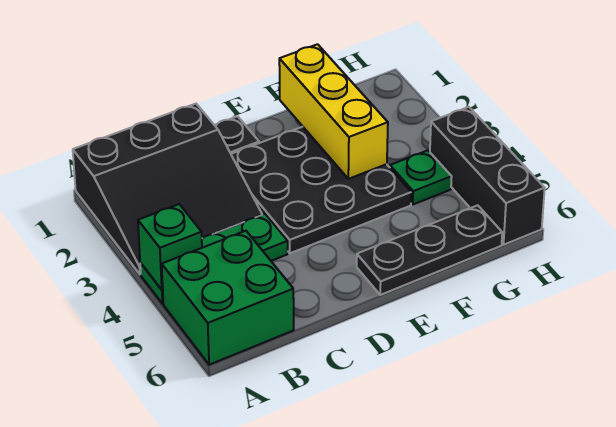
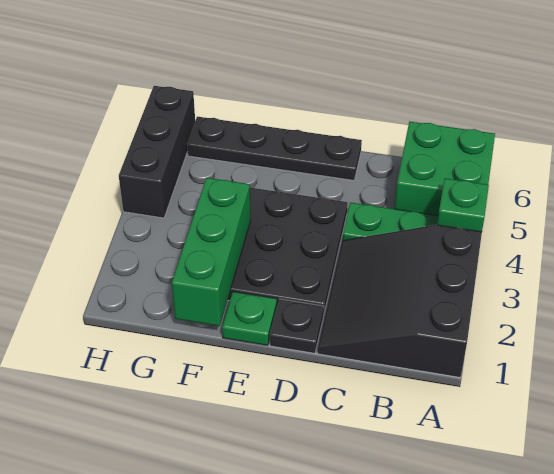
black 3x3 slope [73,104,262,274] -> black 3x3 slope turned to [318,225,482,377]
black 1x3 plate [357,205,502,295] -> black 1x4 plate [187,116,362,180]
yellow 1x3 brick [279,44,388,179] -> green 1x3 brick [172,178,251,326]
green 1x1 plate [390,150,452,204] -> green 1x1 plate moved to [222,292,277,345]

